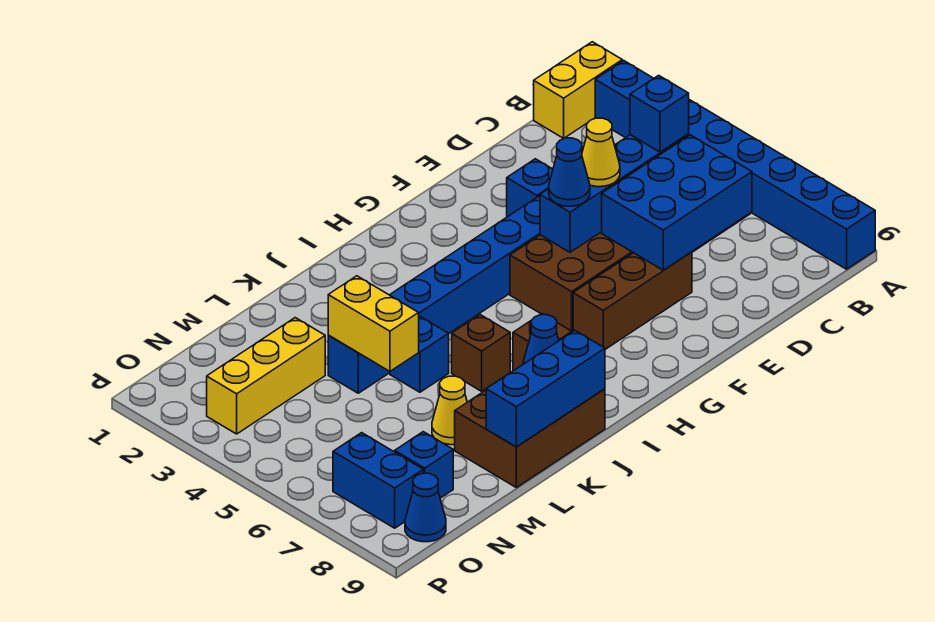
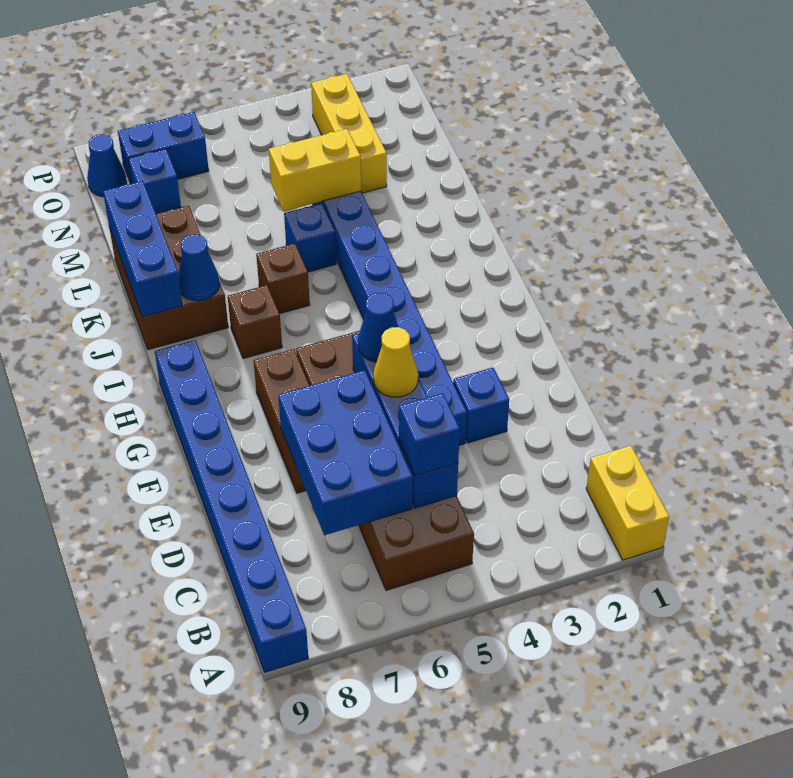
blue 1x8 brick [595,61,875,269] -> blue 1x8 brick turned to [155,340,308,672]
yellow 1x1 cone [432,376,467,445] -> none

